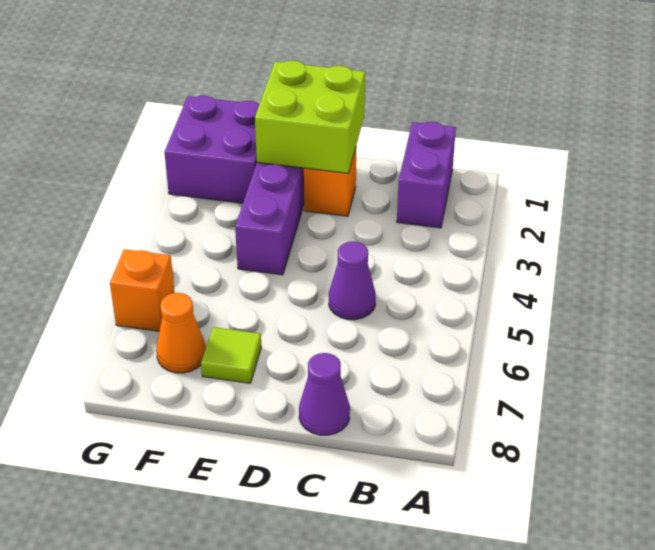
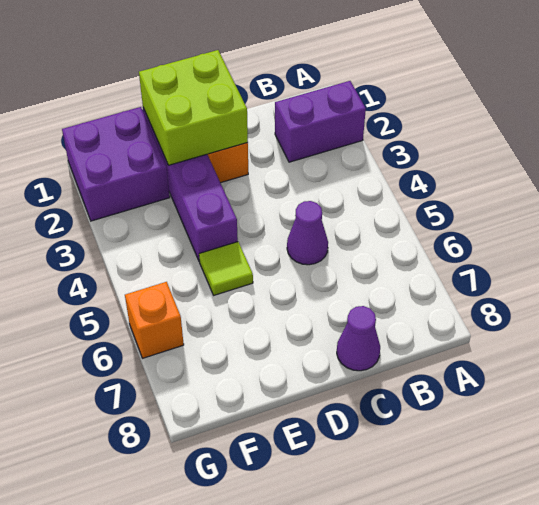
purple 1x2 brick [397,122,456,228] -> purple 1x2 brick turned to [275,81,366,162]
lime 1x1 tile [201,327,261,383] -> lime 1x1 tile moved to [199,242,253,295]
orange 1x1 cone [156,293,206,373] -> none

